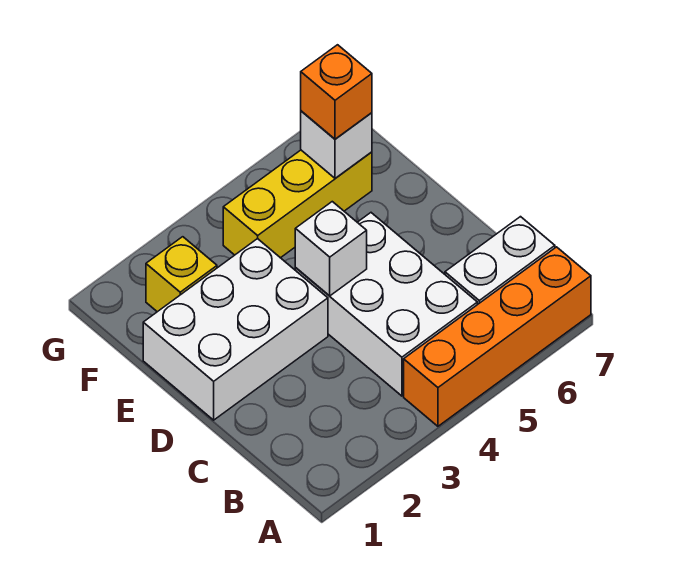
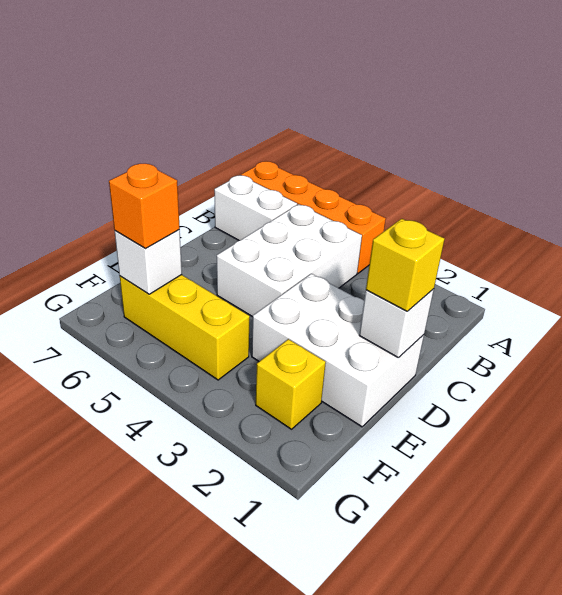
none -> yellow 1x1 brick [366,219,444,311]
white 1x1 brick [295,202,367,296] -> white 1x1 brick moved to [359,289,434,357]

